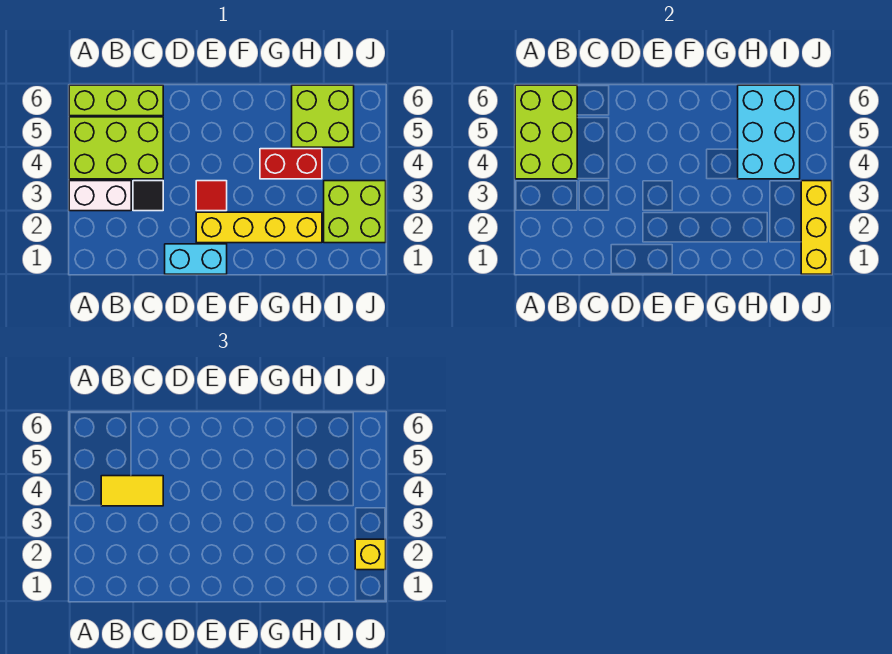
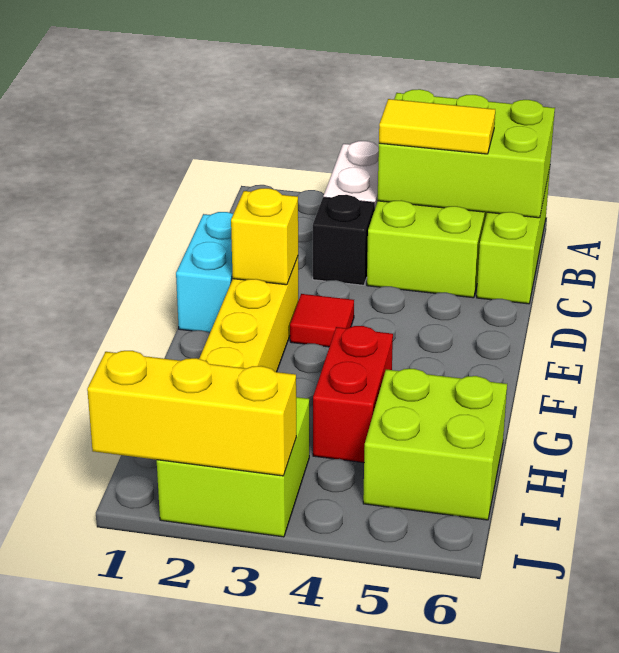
yellow 1x2 tile [101,476,163,506] -> yellow 1x2 tile turned to [379,99,495,154]
black 1x1 tile [133,181,163,211] -> black 1x1 brick [313,195,374,285]
cyan 2x3 brick [738,85,800,179] -> none
yellow 1x1 brick [355,539,386,570] -> yellow 1x1 brick moved to [231,188,298,285]

